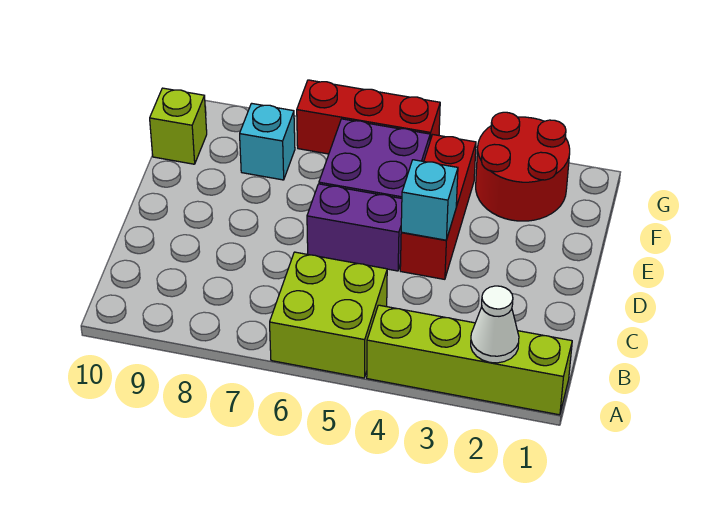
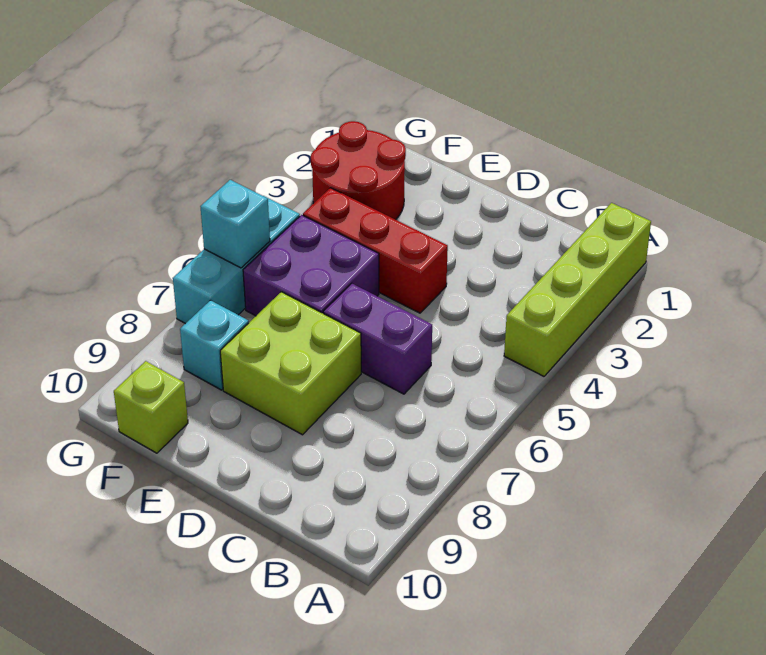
white 1x1 cone [471,286,519,363] -> none
lime 2x2 brick [270,252,387,378] -> lime 2x2 brick moved to [220,292,361,435]
cyan 1x1 brick [401,160,458,240] -> cyan 1x1 brick moved to [200,180,270,268]
purple 1x2 brick [307,184,402,271] -> purple 1x2 brick turned to [323,283,432,394]
red 1x3 brick [297,80,440,154] -> cyan 1x3 brick [173,196,300,324]

